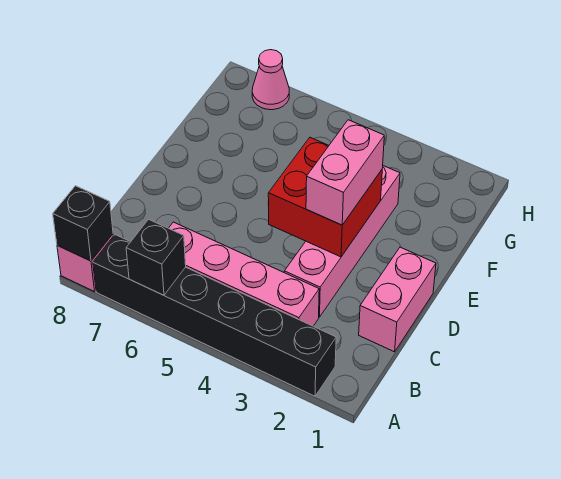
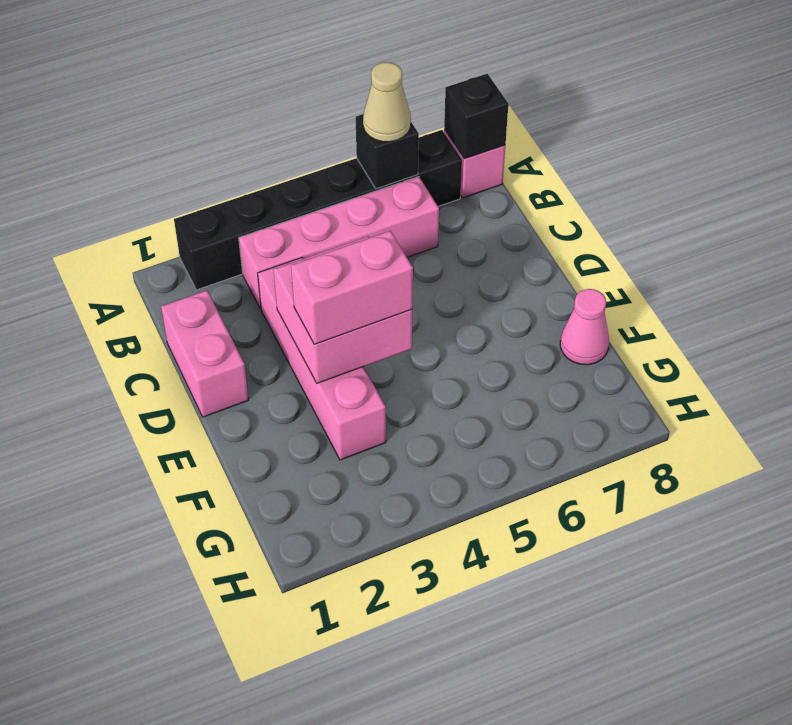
none -> tan 1x1 cone [363,62,411,142]
red 2x2 brick [268,138,382,257] -> pink 2x2 brick [274,236,412,383]
pink 1x2 brick [306,120,384,225] -> pink 1x2 brick turned to [291,231,413,344]
pink 1x1 cone [252,50,289,110] -> pink 1x1 cone moved to [560,289,609,365]

